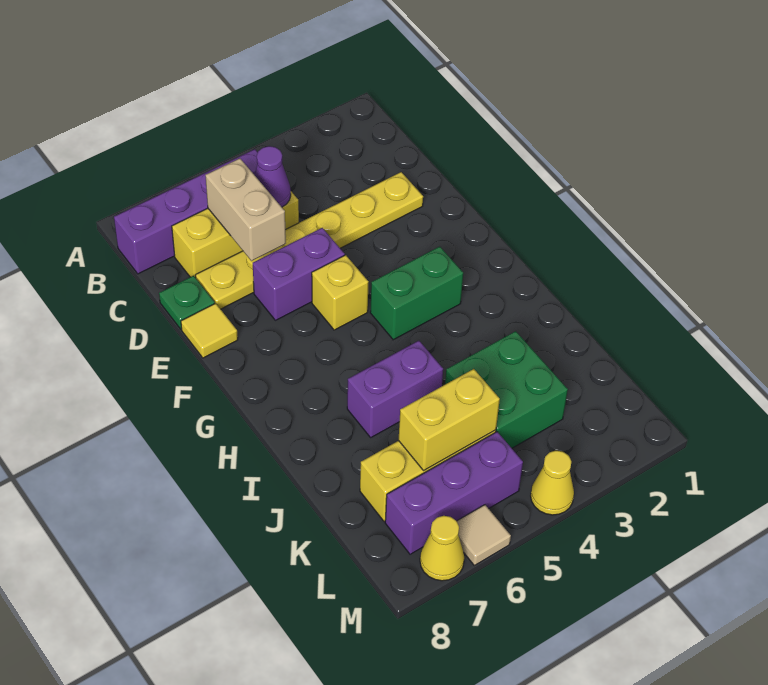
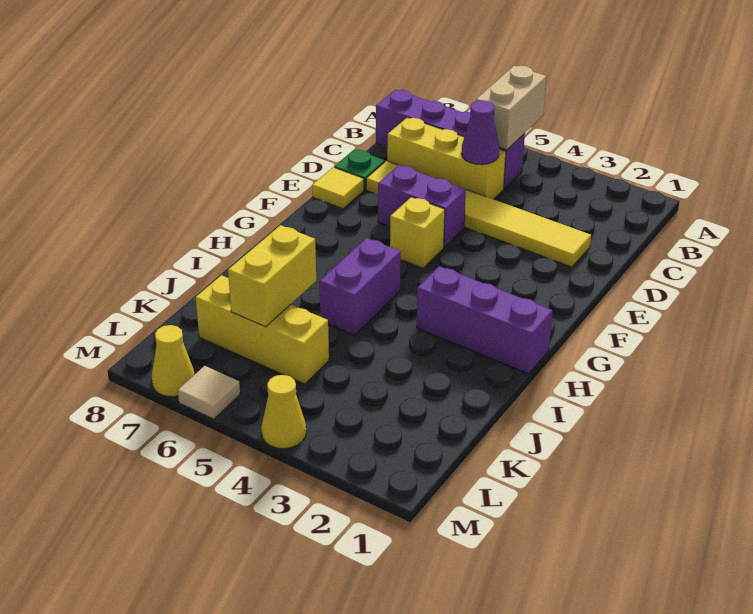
tan 1x2 brick [205,158,286,261] -> tan 1x2 brick moved to [476,66,546,150]
yellow 1x6 plate [195,172,423,309] -> yellow 1x6 tile [366,161,591,267]
green 1x2 brick [370,247,463,340] -> none
purple 1x2 brick [347,341,443,437] -> purple 1x2 brick turned to [319,238,401,335]
green 2x2 brick [445,331,568,448] -> none
yellow 1x2 brick [399,369,500,470] -> yellow 1x2 brick turned to [228,225,316,327]
purple 1x3 brick [385,432,523,554] -> purple 1x3 brick moved to [416,266,553,374]

